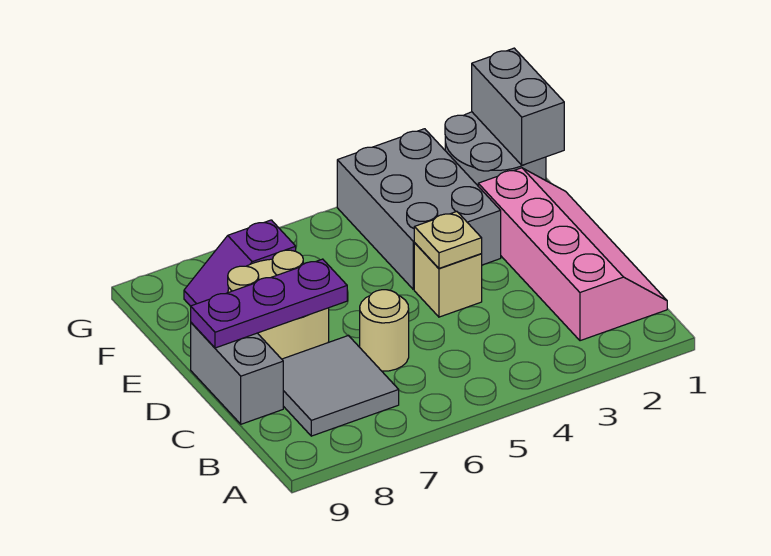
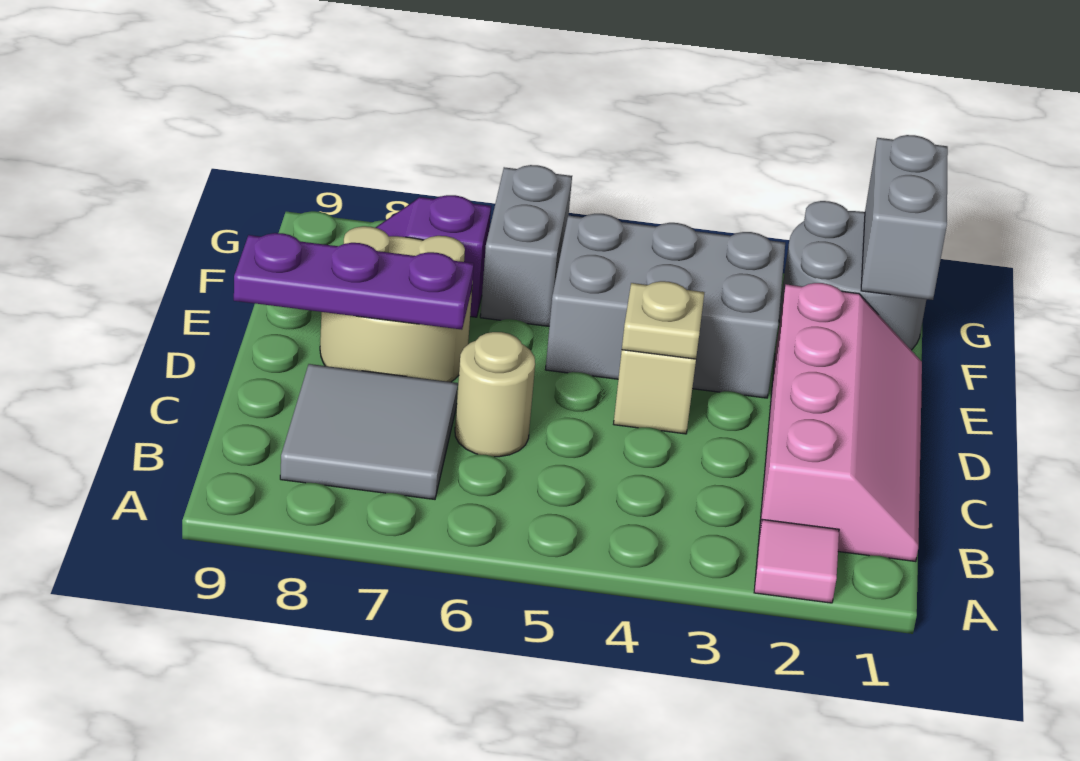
none -> pink 1x1 tile [754,519,839,603]
grey 1x2 brick [191,323,283,424] -> grey 1x2 brick moved to [480,165,572,326]
grey 2x3 brick [337,129,501,289] -> grey 2x3 brick turned to [546,214,785,398]

